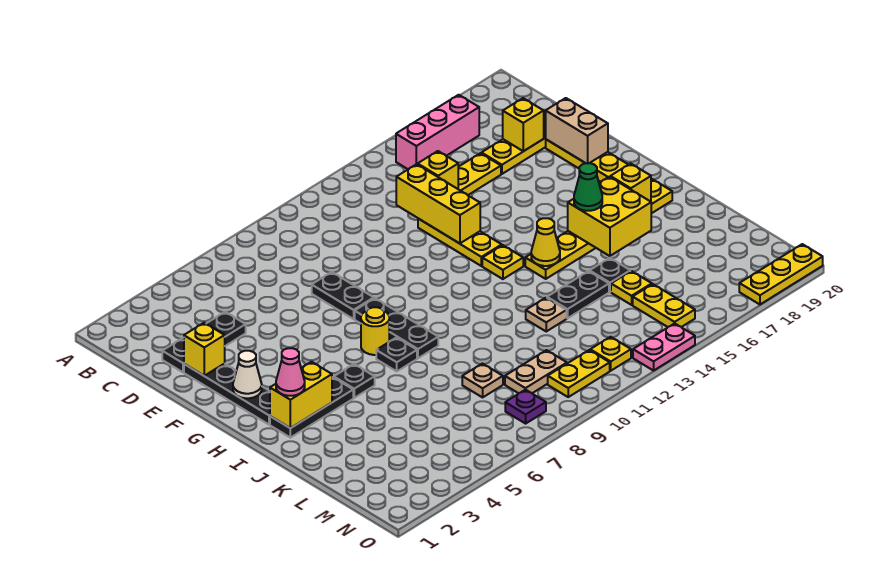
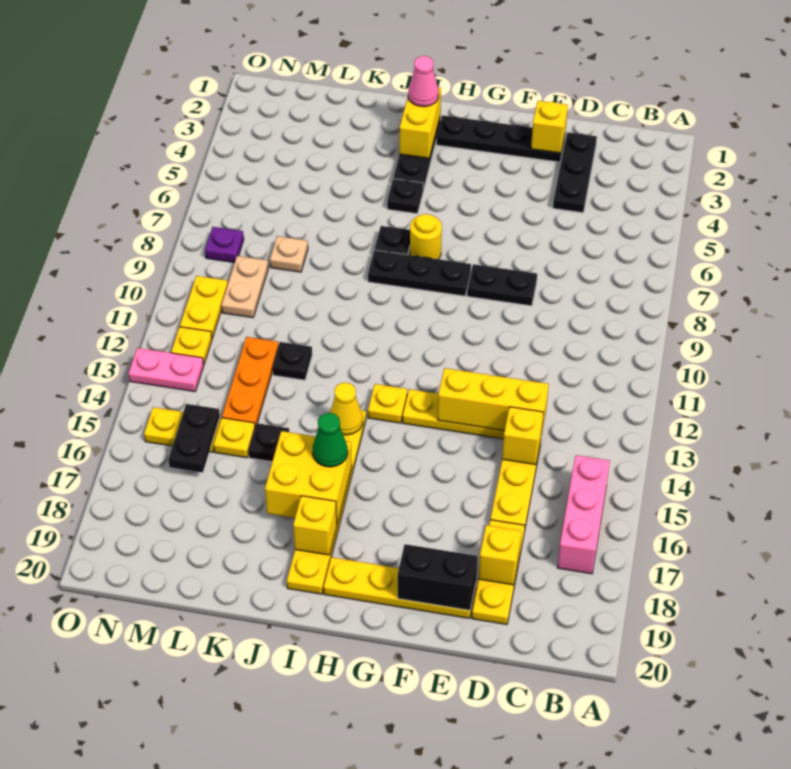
tan 1x2 brick [546,98,608,163] -> black 1x2 brick [398,544,478,610]
white 1x1 cone [233,351,262,398] -> none
tan 1x1 plate [526,298,567,331] -> black 1x1 plate [272,342,312,380]
black 1x2 plate [547,271,609,318] -> black 1x2 plate moved to [168,404,220,473]
none -> orange 1x3 plate [222,337,278,425]
pink 1x2 plate [633,323,695,371] -> pink 1x2 plate turned to [129,348,204,392]
yellow 1x3 plate [739,244,823,304] -> none

